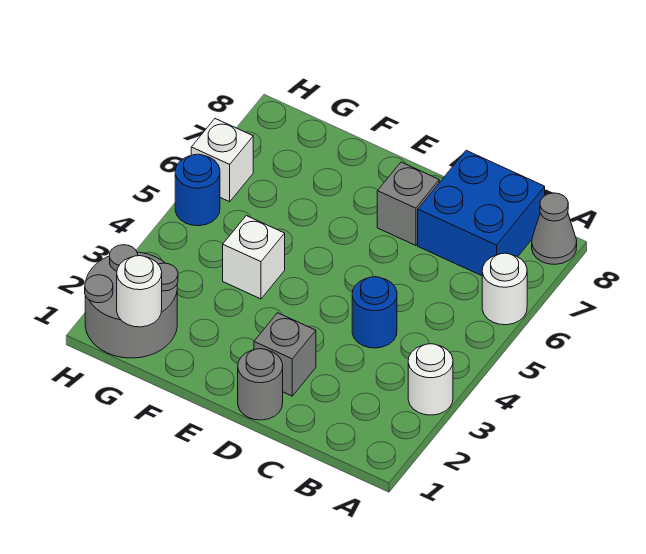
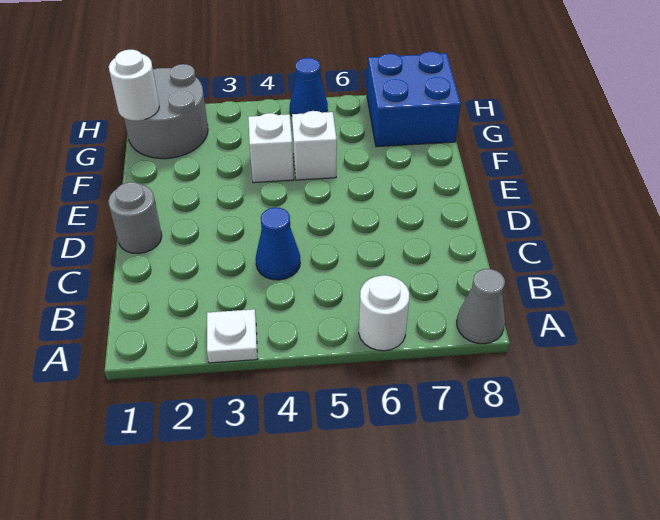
white 1x1 round brick [408,344,453,415] -> white 1x1 plate [207,309,257,363]
blue 2x2 brick [418,151,545,276] -> blue 2x2 brick moved to [367,51,461,147]
blue 1x1 round brick [352,277,397,348] -> blue 1x1 cone [256,207,300,280]
grey 1x1 brick [254,313,316,396] -> none
grey 1x1 brick [377,162,439,245] -> none
blue 1x1 round brick [175,154,220,226] -> blue 1x1 cone [290,58,328,116]
white 1x1 brick [191,119,253,202] -> white 1x1 brick moved to [292,111,337,180]

